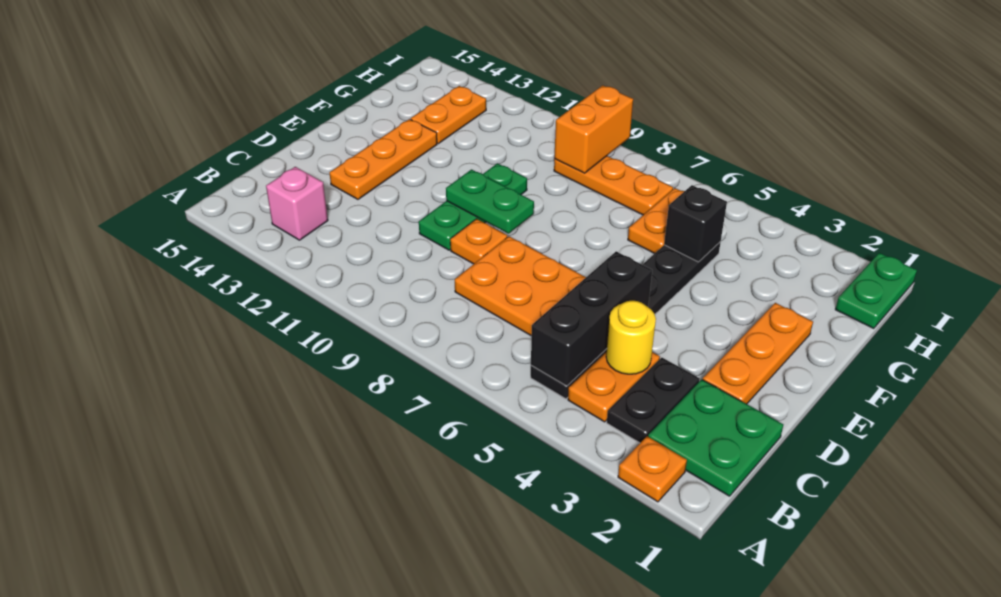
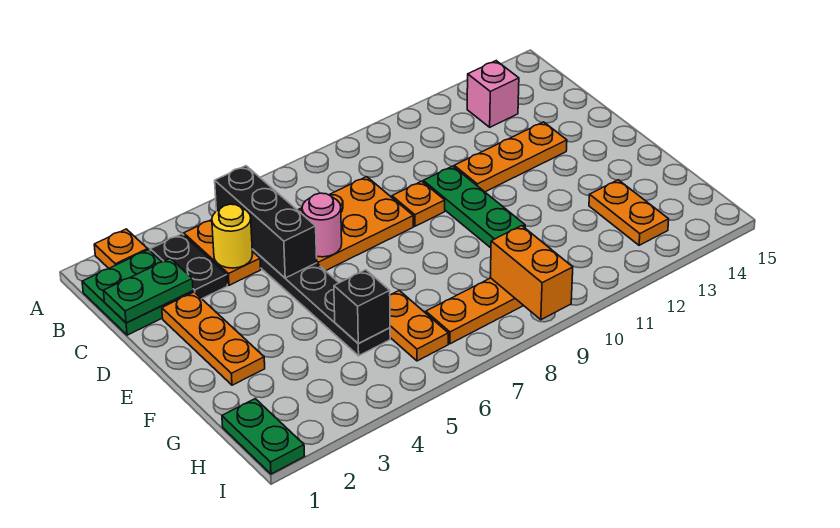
none -> pink 1x1 round brick [302,193,342,257]
orange 1x3 plate [330,119,437,199] -> orange 1x3 plate turned to [454,122,567,192]
green 1x2 plate [446,170,534,234] -> green 1x2 plate moved to [103,258,193,323]

